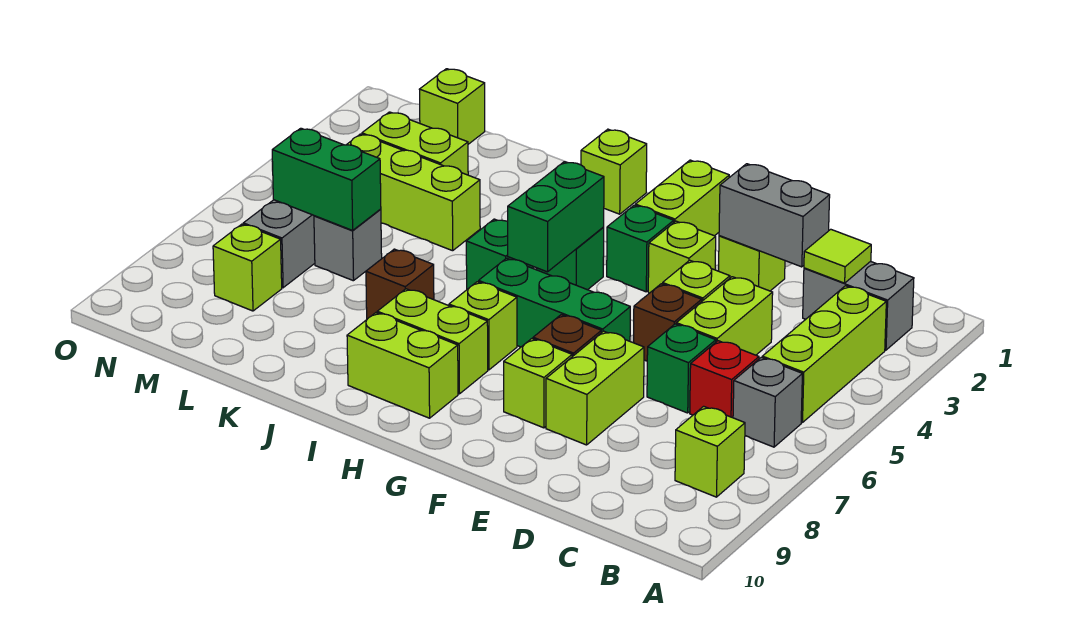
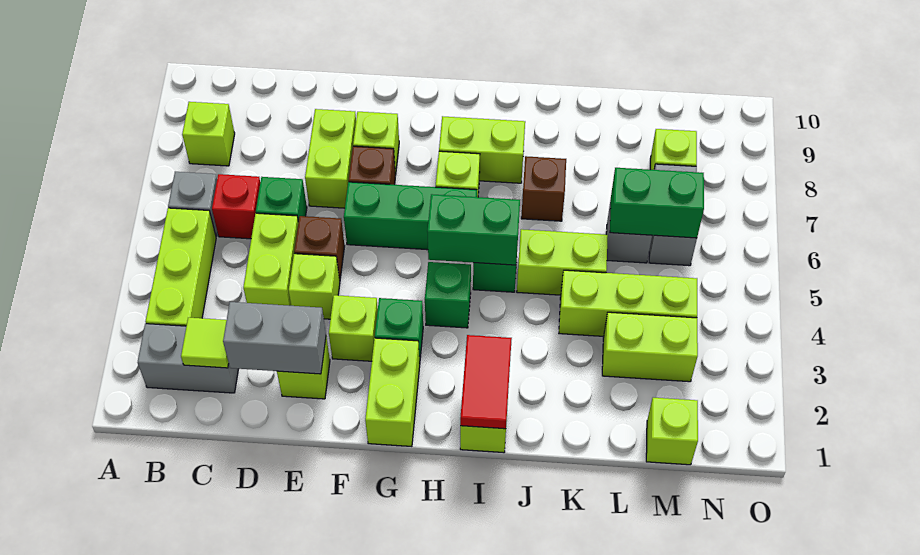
green 1x2 brick [508,162,604,272] -> green 1x2 brick turned to [427,194,520,265]
lime 1x2 brick [347,313,458,418] -> lime 1x2 brick moved to [517,229,608,295]
none -> red 1x2 tile [460,335,512,429]

